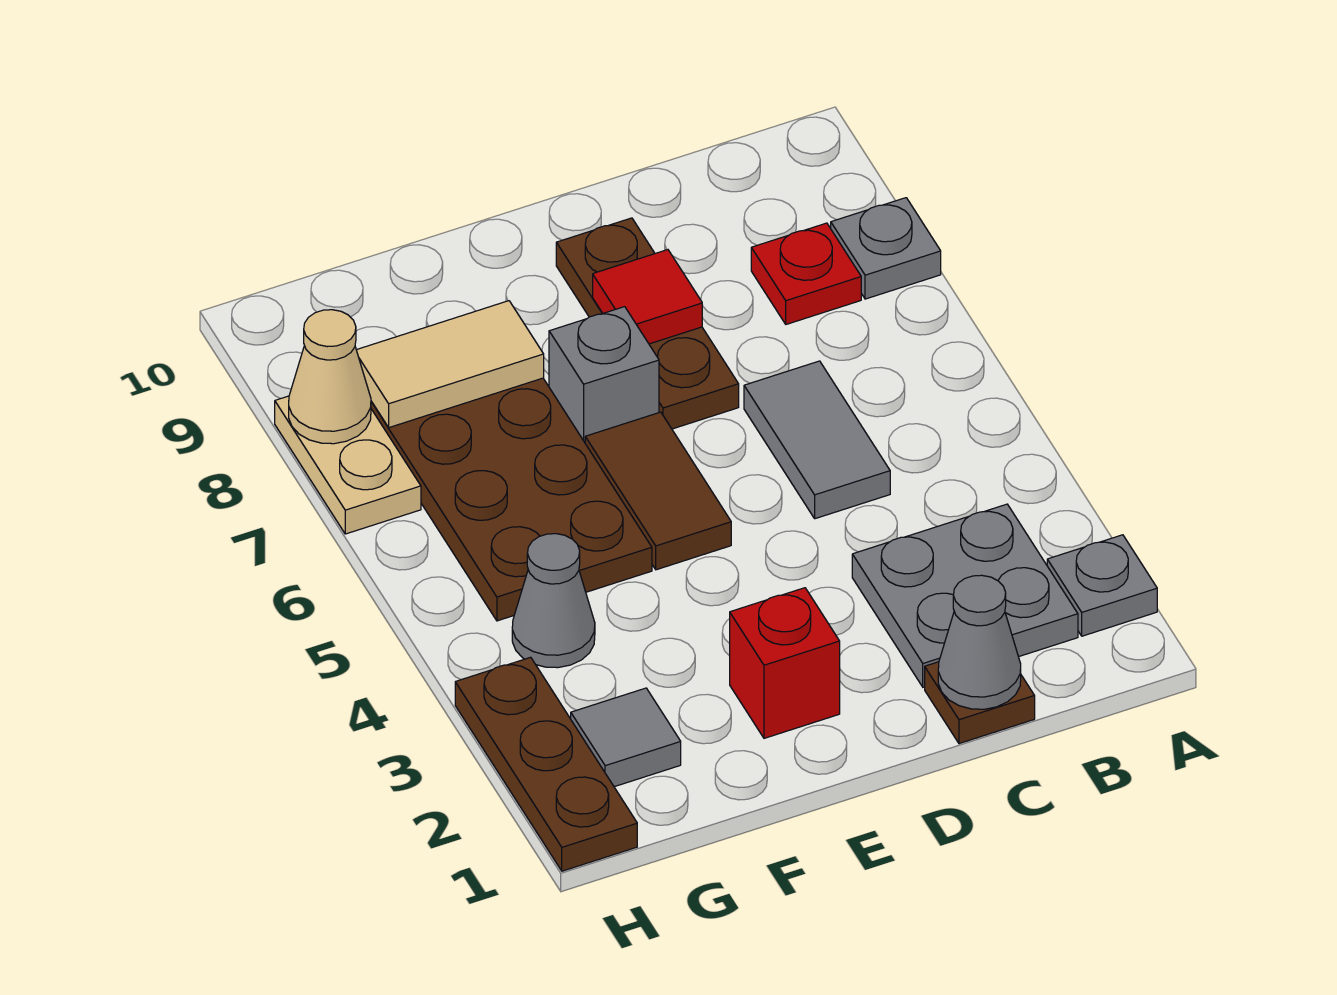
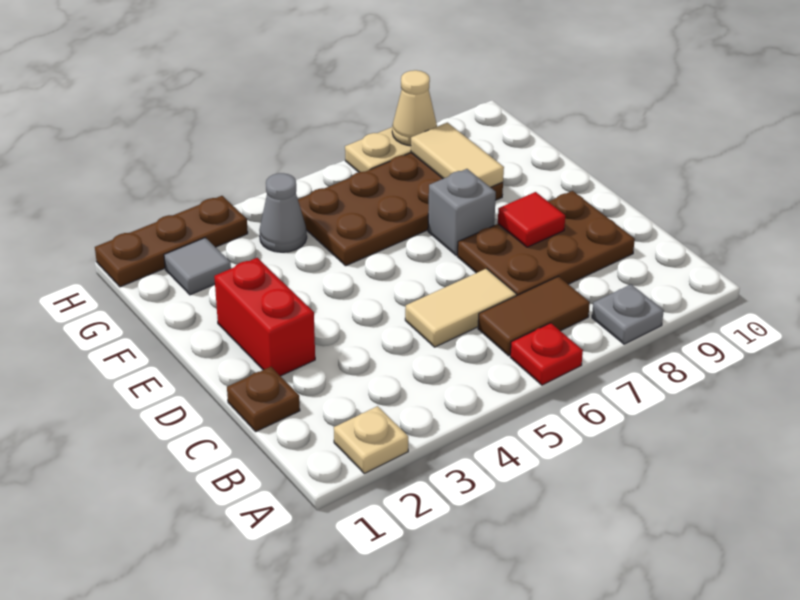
grey 1x1 plate [1047,535,1157,636] -> tan 1x1 plate [334,406,408,474]
grey 2x2 plate [852,504,1078,687] -> none
red 1x1 plate [751,223,861,324] -> red 1x1 plate moved to [510,323,583,385]
grey 1x1 cone [938,575,1021,709] -> none
grey 1x2 tile [744,361,890,519] -> tan 1x2 tile [405,269,517,347]
brown 1x3 plate [556,218,739,429] -> brown 2x3 plate [457,191,635,296]
red 1x1 brick [730,588,840,738] -> red 1x2 brick [214,258,315,376]
brown 1x2 tile [585,412,731,570] -> brown 1x2 tile moved to [478,276,590,356]

